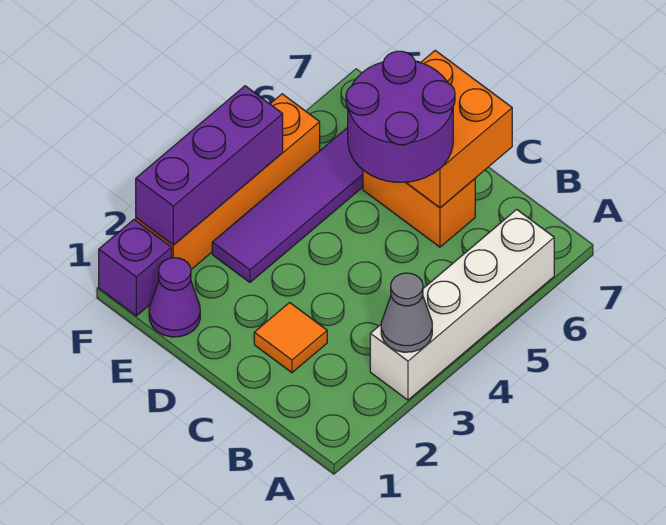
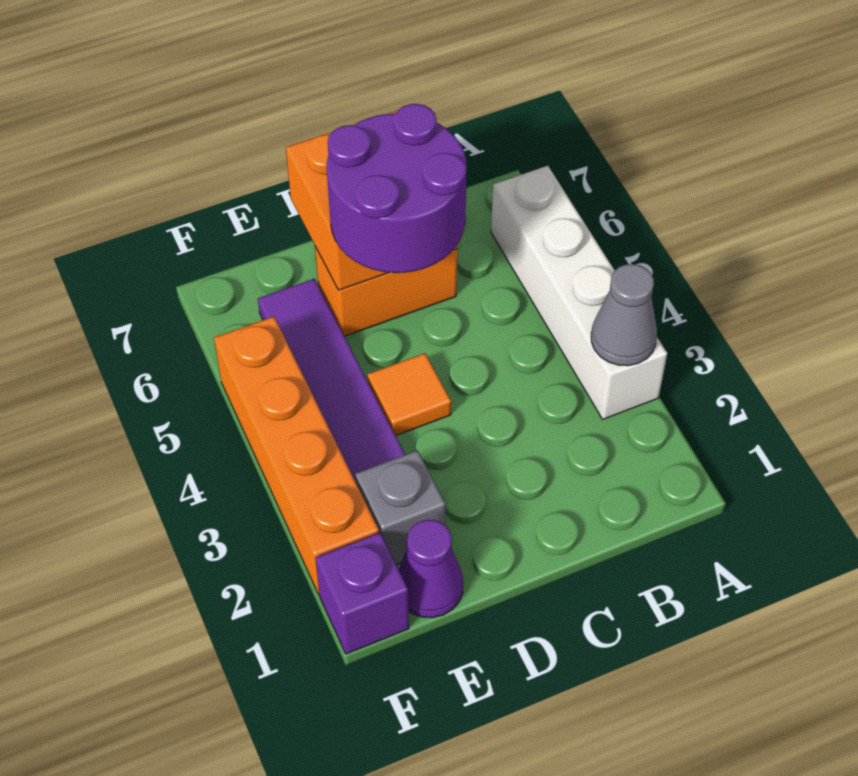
orange 1x1 tile [254,303,327,373] -> orange 1x1 tile moved to [367,353,451,436]
none -> grey 1x1 brick [355,450,446,565]
purple 1x3 brick [136,86,283,245] -> none

